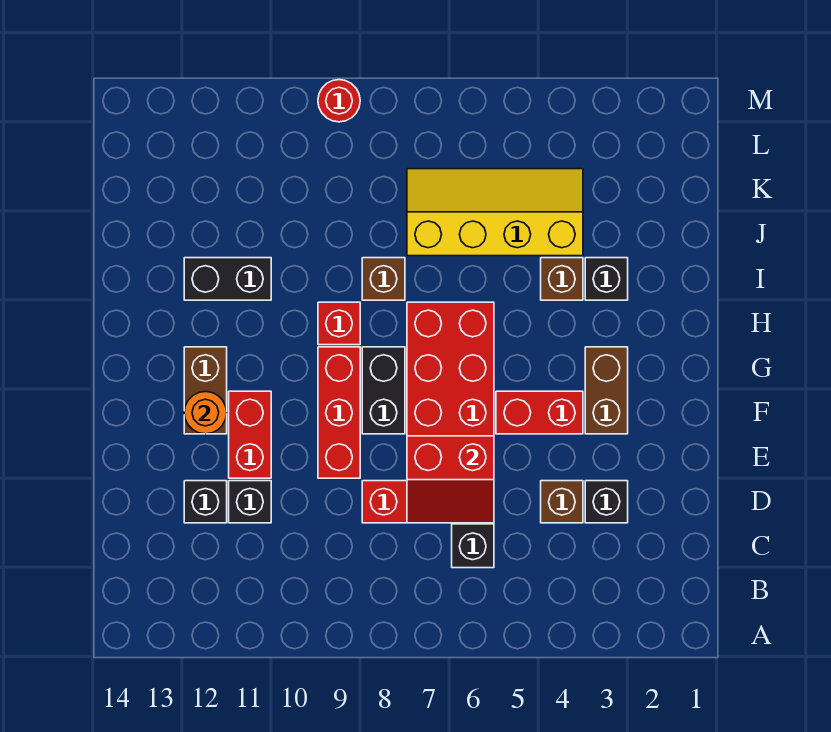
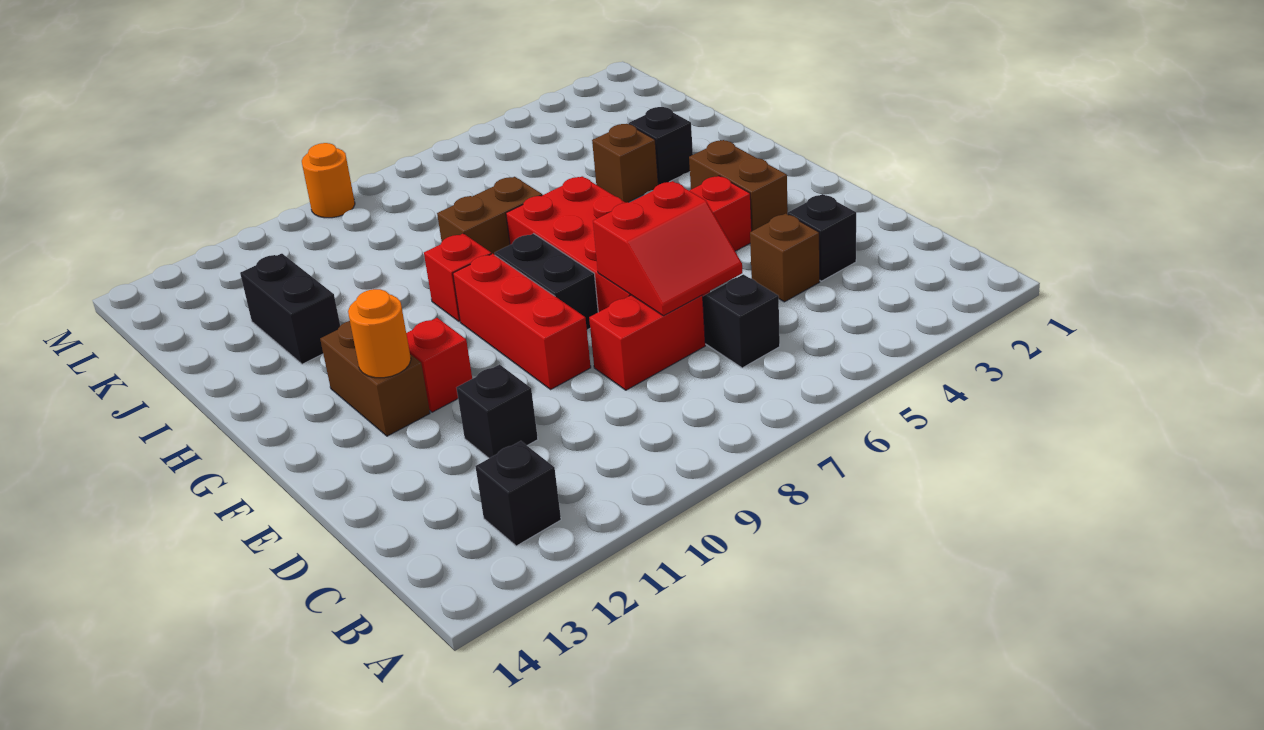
black 1x1 brick [184,481,227,523] -> black 1x1 brick moved to [475,441,561,546]
red 1x2 brick [229,391,271,478] -> red 1x1 brick [406,318,472,412]
brown 1x1 brick [362,258,405,300] -> brown 1x2 brick [437,177,542,255]
black 1x2 brick [184,258,271,300] -> black 1x2 brick turned to [240,254,340,364]
yellow 2x4 slope [407,169,583,256] -> none
red 1x1 round brick [318,80,360,122] -> orange 1x1 round brick [302,143,355,218]

